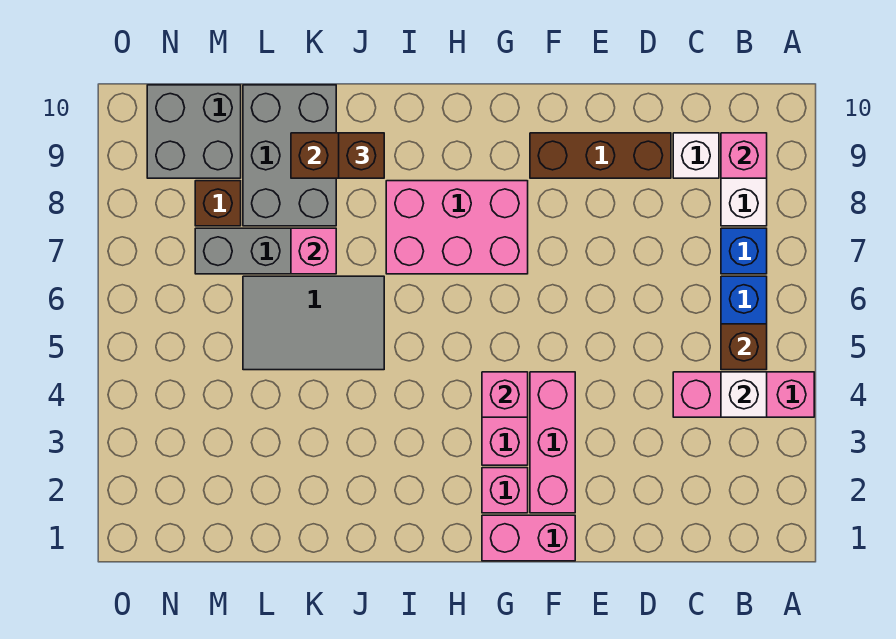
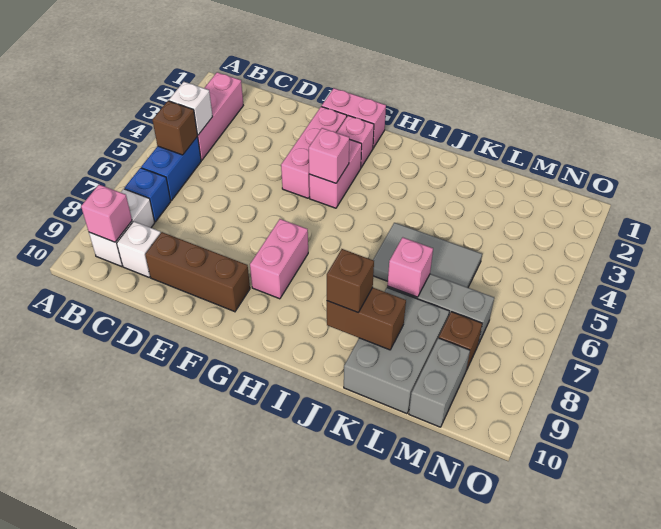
pink 1x3 brick [673,372,814,417] -> pink 1x3 brick turned to [197,72,243,160]
pink 2x3 brick [386,181,528,274] -> pink 1x2 brick [250,219,308,299]
grey 2x2 brick [147,85,241,178] -> grey 1x2 brick [409,338,470,427]

